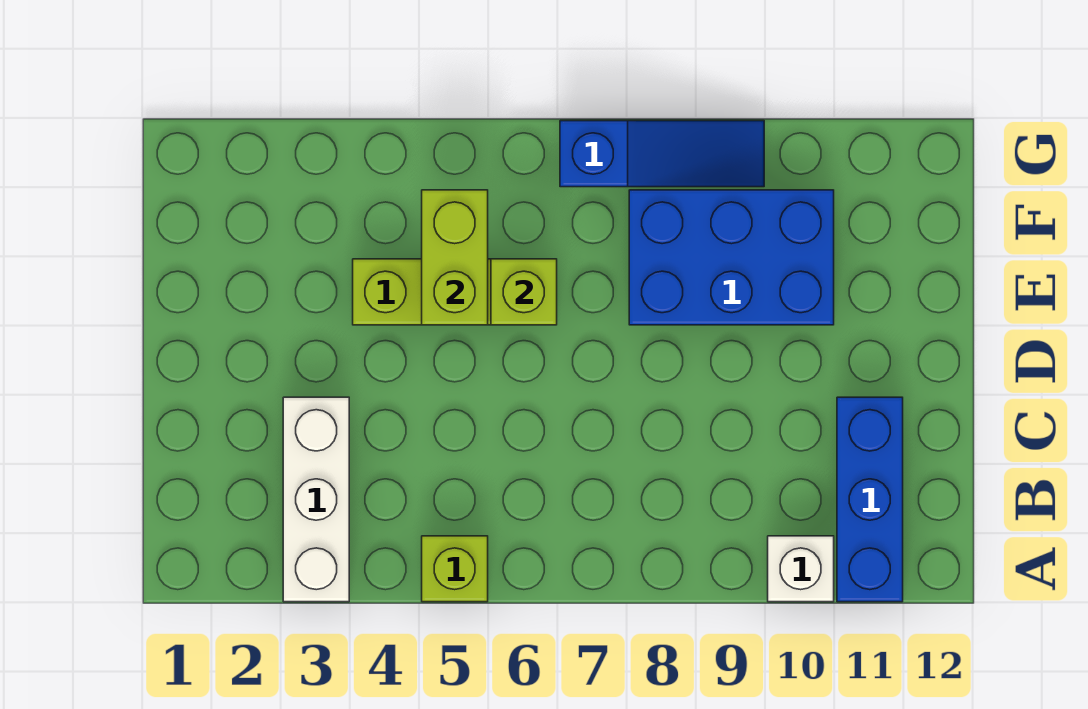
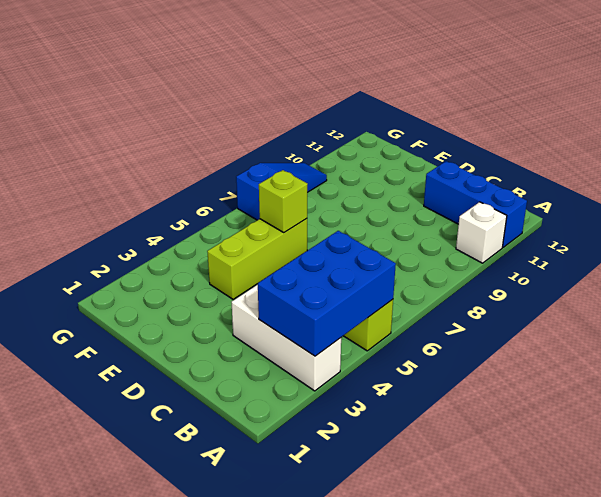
lime 1x2 brick [422,190,488,325] -> none
blue 2x3 brick [629,190,834,325] -> blue 2x3 brick moved to [258,231,396,356]

